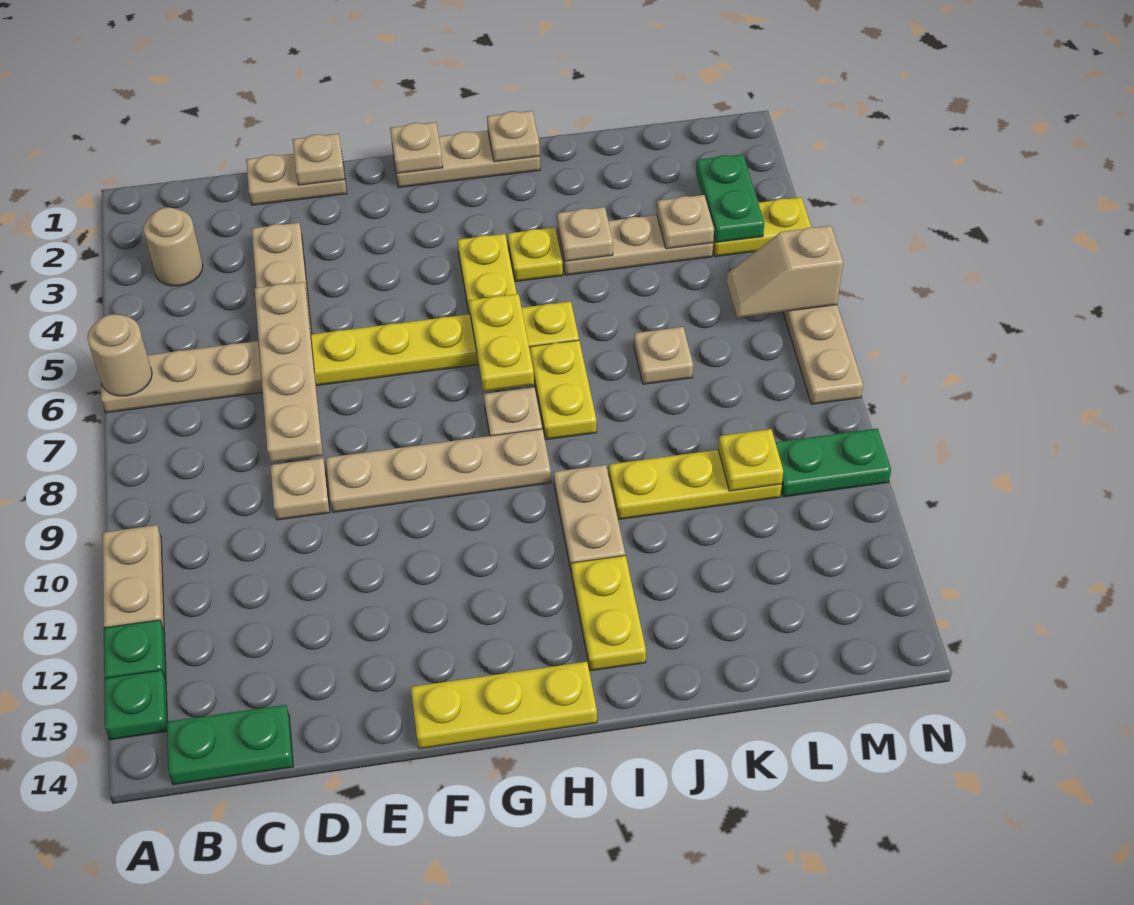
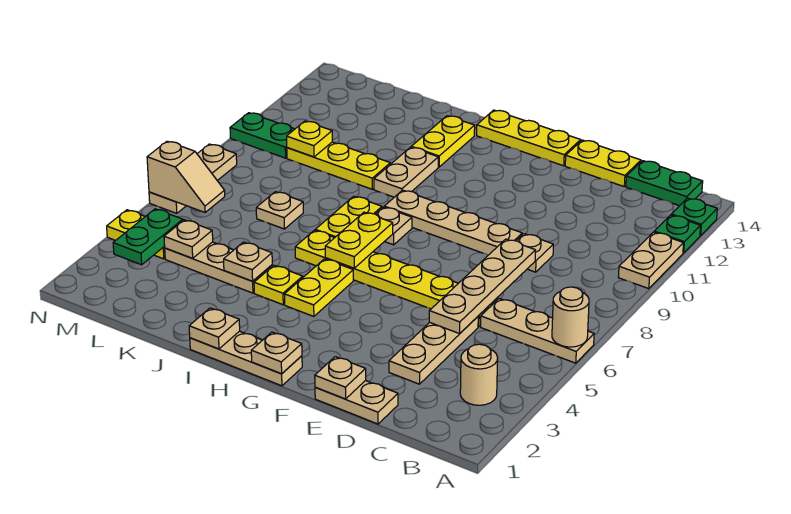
none -> yellow 1x2 plate [565,140,641,186]

